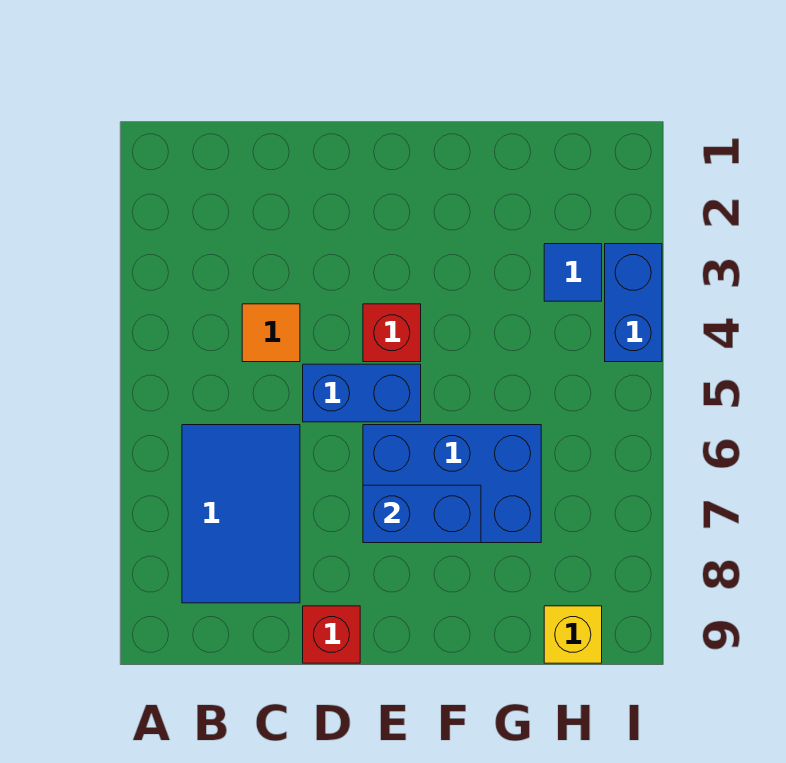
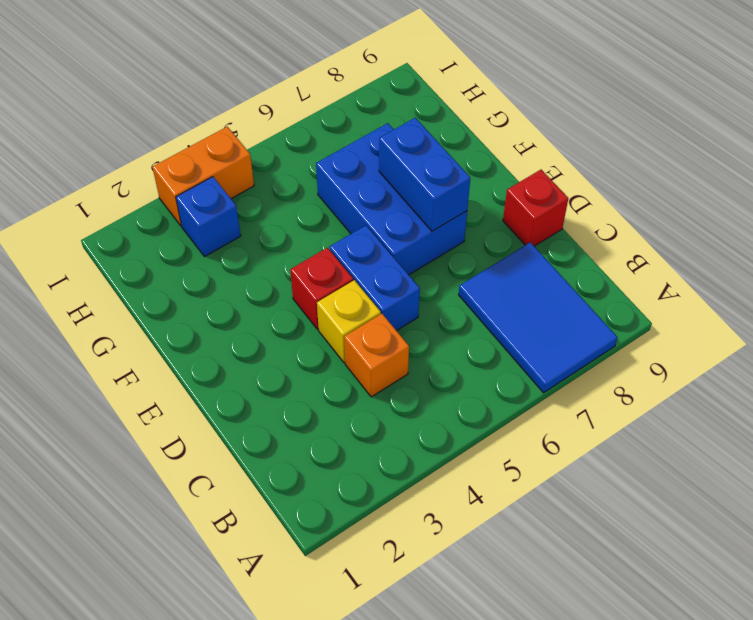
blue 2x3 tile [182,425,300,603] -> blue 2x3 tile turned to [459,242,617,393]
orange 1x1 tile [242,304,300,362] -> orange 1x1 brick [344,314,409,397]
blue 1x1 tile [544,244,602,301] -> blue 1x1 brick [176,177,241,257]
yellow 1x1 brick [544,606,602,663] -> yellow 1x1 brick moved to [317,280,381,363]
blue 1x2 brick [605,244,662,362] -> orange 1x2 brick [152,127,254,226]

